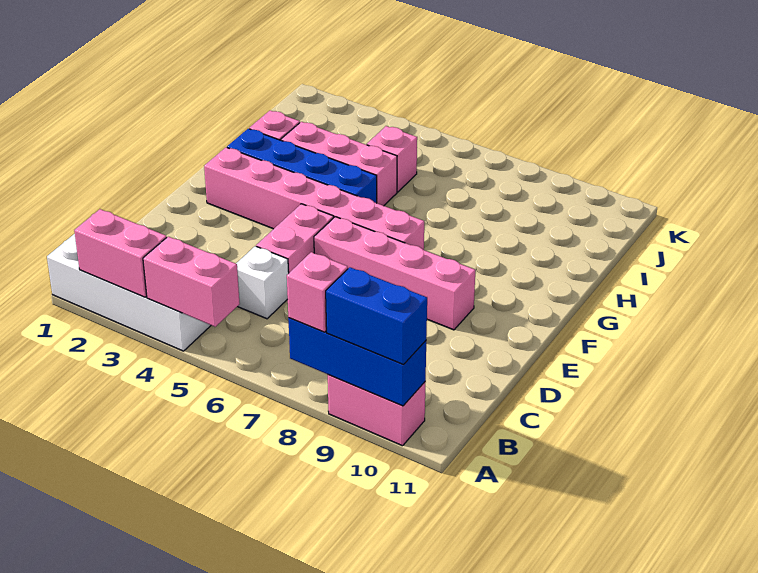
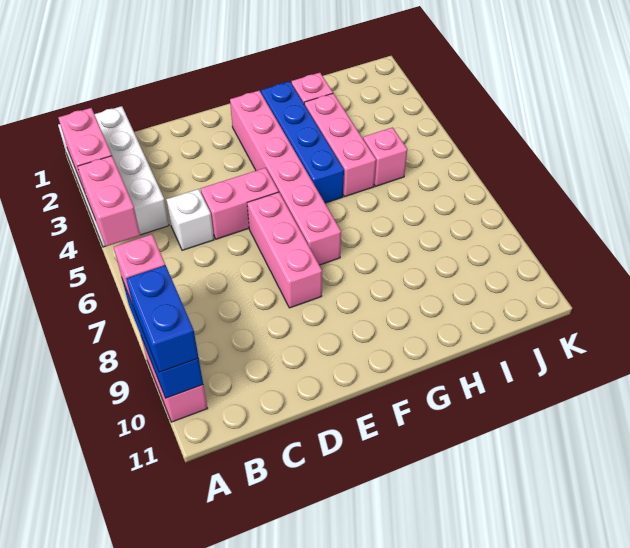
pink 1x4 brick [314,217,475,330] -> pink 1x3 brick [247,192,322,308]

